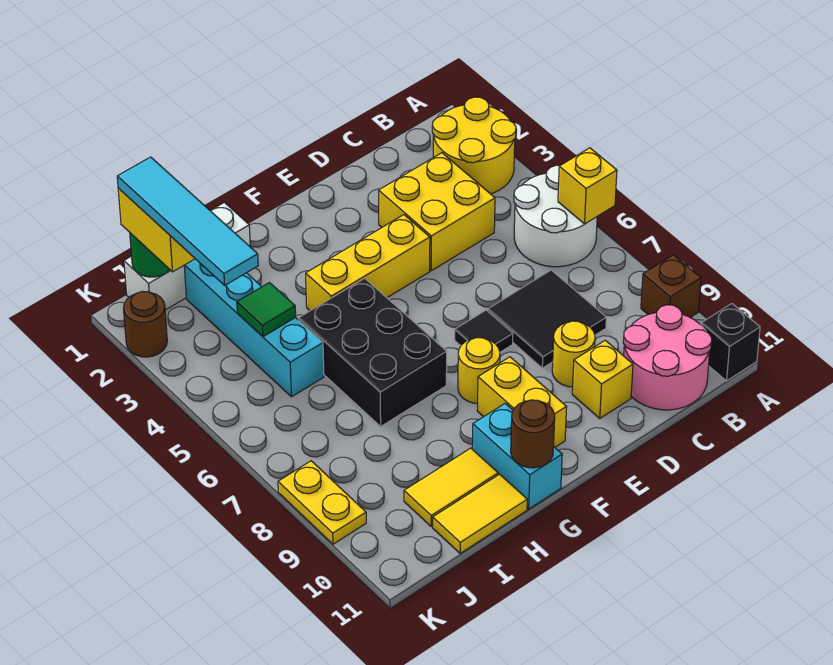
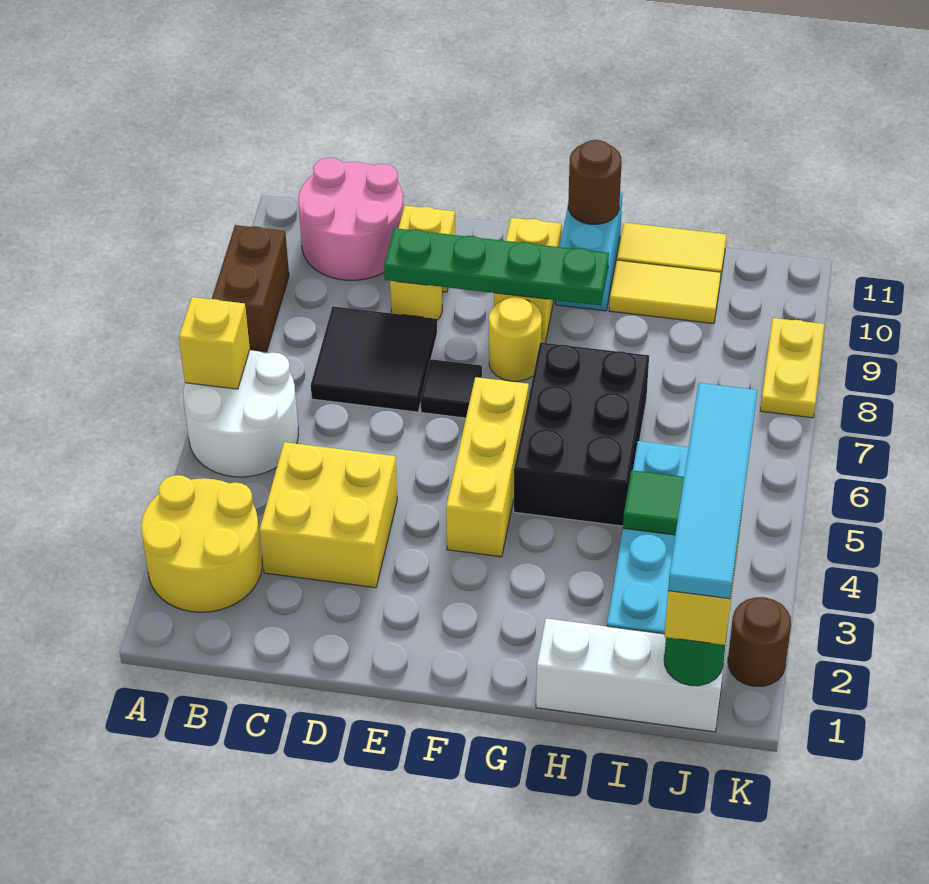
brown 1x1 brick [641,255,701,318] -> brown 1x2 brick [212,225,289,352]
black 1x1 brick [701,304,760,381] -> none
none -> green 1x4 plate [384,228,609,305]
yellow 1x3 brick [306,215,430,311] -> yellow 1x3 brick turned to [446,377,529,557]

